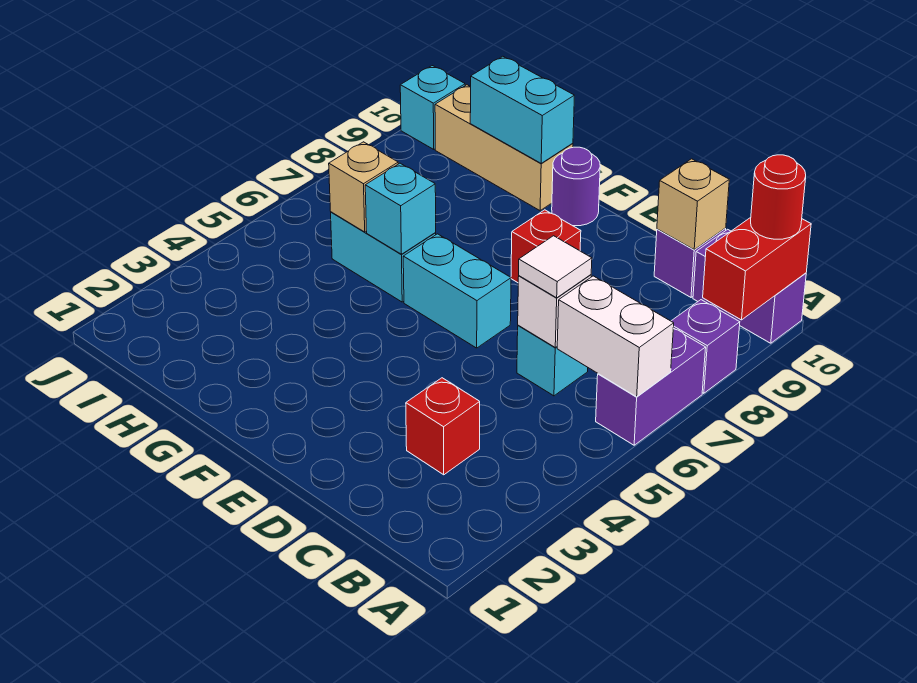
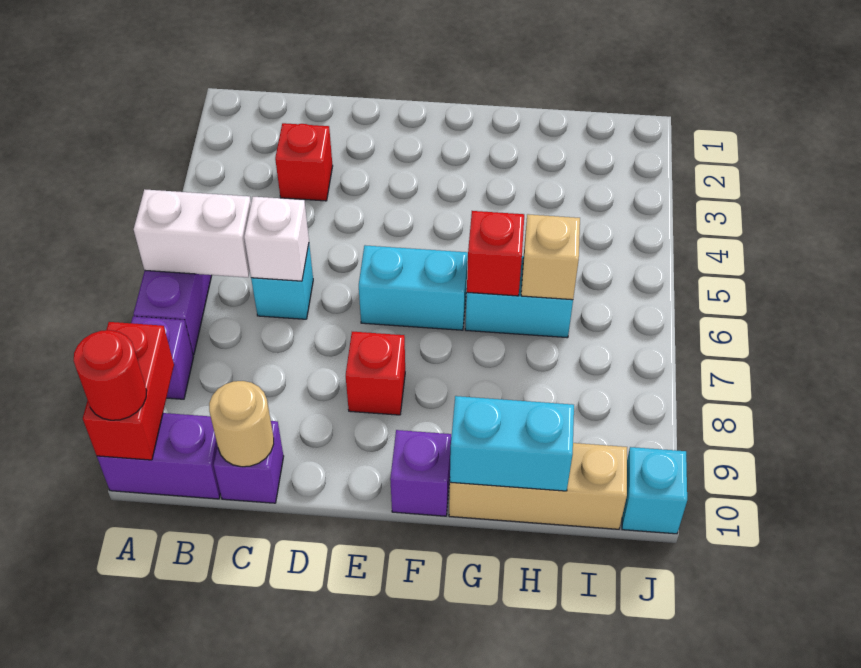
white 1x1 tile [519,236,592,298] -> none
tan 1x1 brick [657,159,729,250] -> tan 1x1 round brick [209,381,274,467]
purple 1x1 round brick [552,147,600,226] -> purple 1x1 brick [390,430,451,516]
cyan 1x1 brick [365,163,436,255] -> red 1x1 brick [467,211,524,296]

